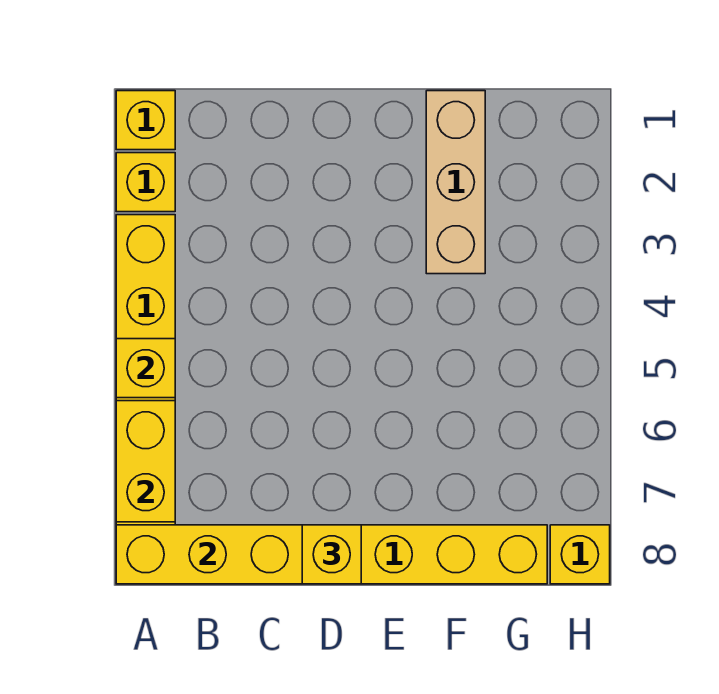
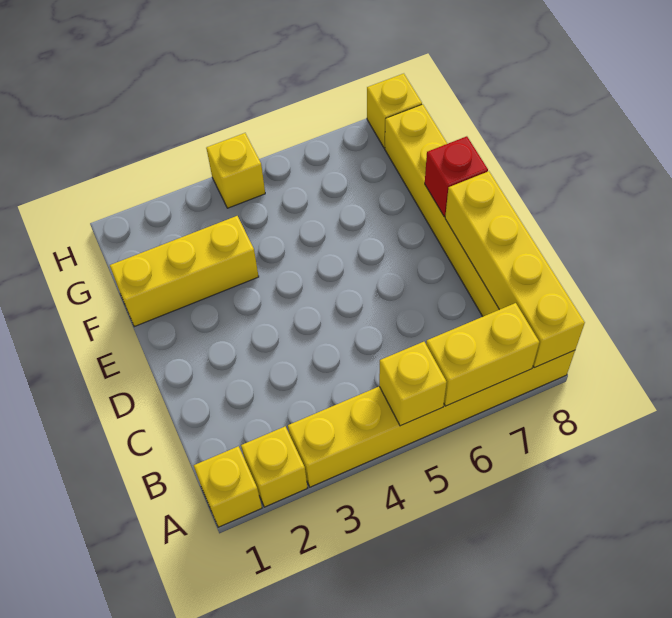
yellow 1x1 brick [302,525,361,584] -> yellow 1x1 brick moved to [206,133,265,208]
none -> red 1x1 brick [425,136,488,217]
tan 1x3 brick [426,91,485,274] -> yellow 1x3 brick [110,216,259,327]

